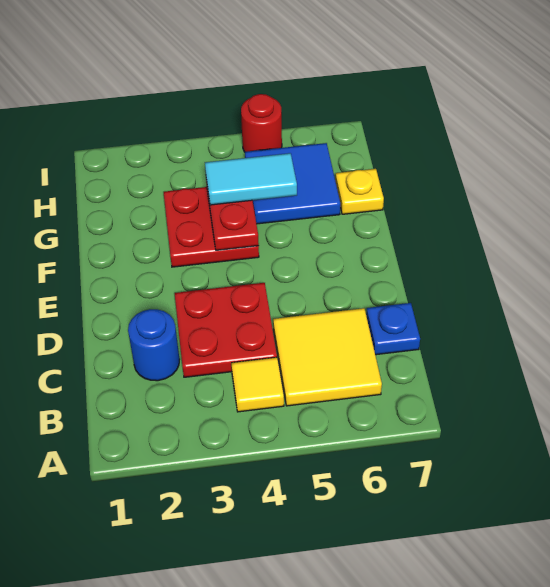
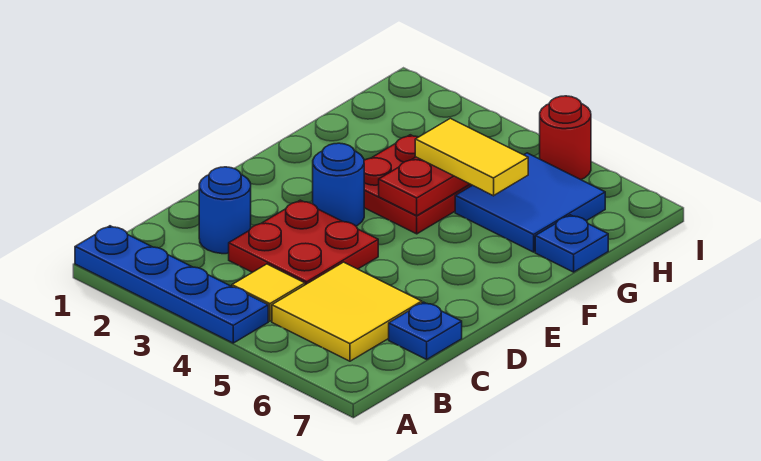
none -> blue 1x4 plate [75,226,268,343]
none -> blue 1x1 round brick [313,143,364,226]
cyan 1x2 tile [205,153,297,205] -> yellow 1x2 tile [415,118,528,196]
yellow 1x1 plate [335,169,384,214] -> blue 1x1 plate [535,215,608,272]

